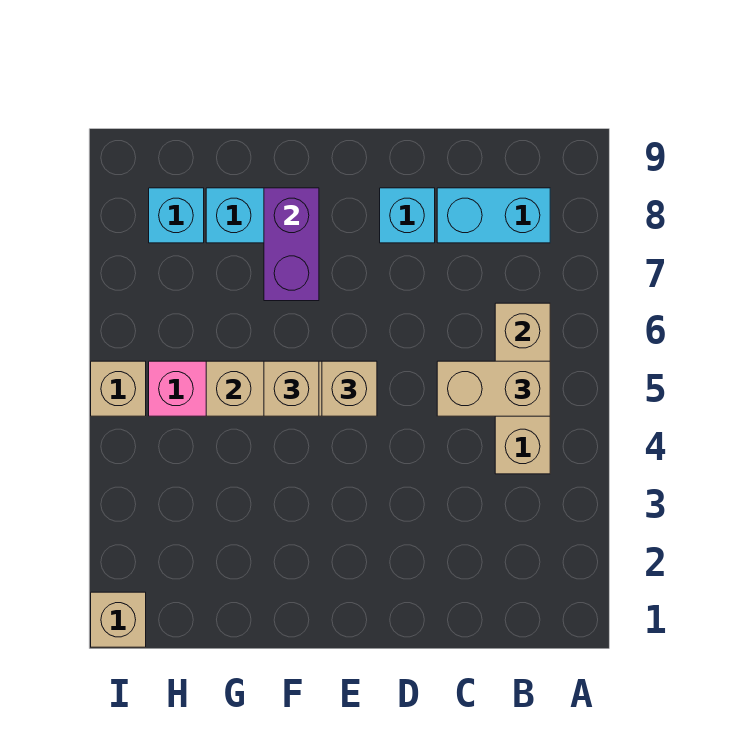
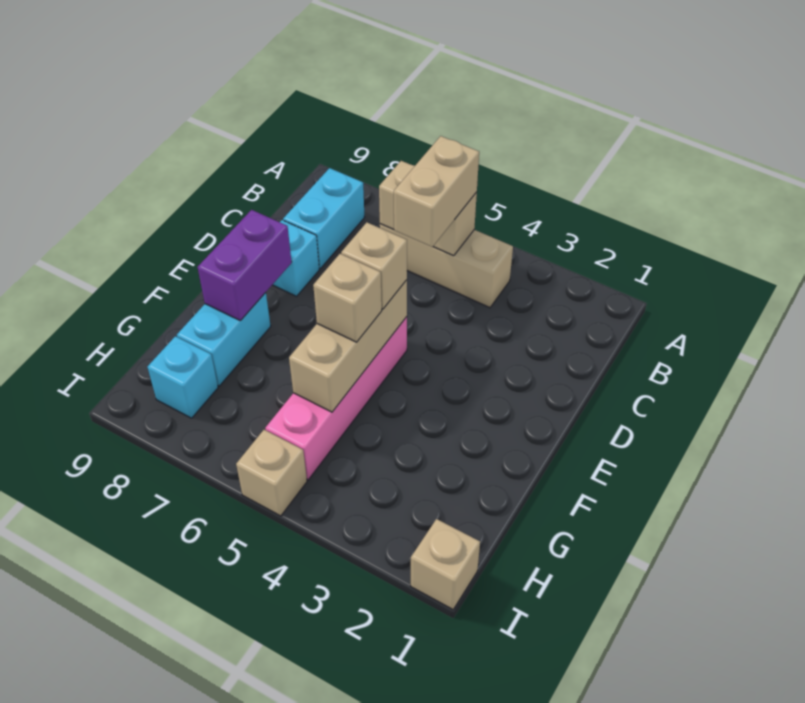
purple 1x2 brick [264,188,319,301] -> purple 1x2 brick turned to [198,210,292,320]

